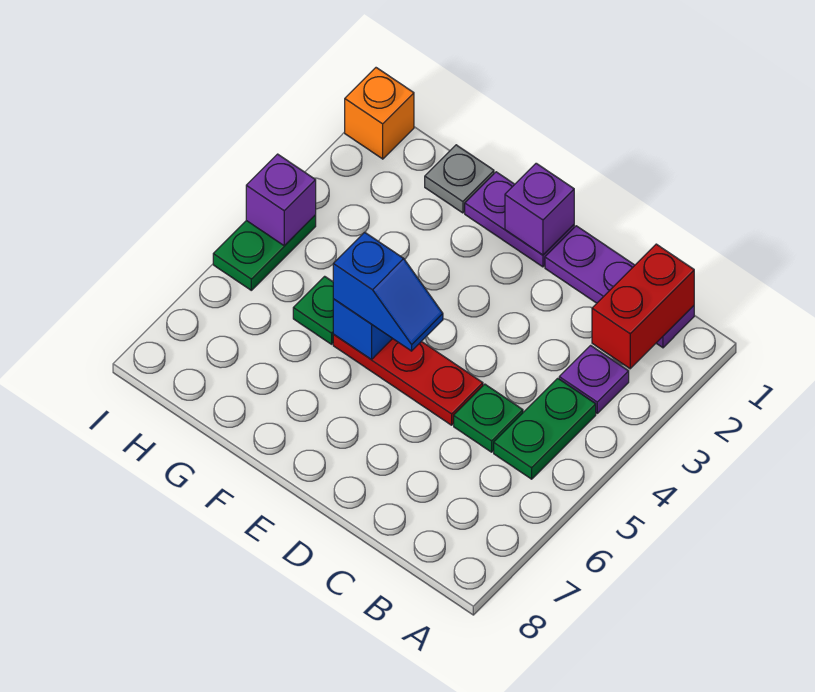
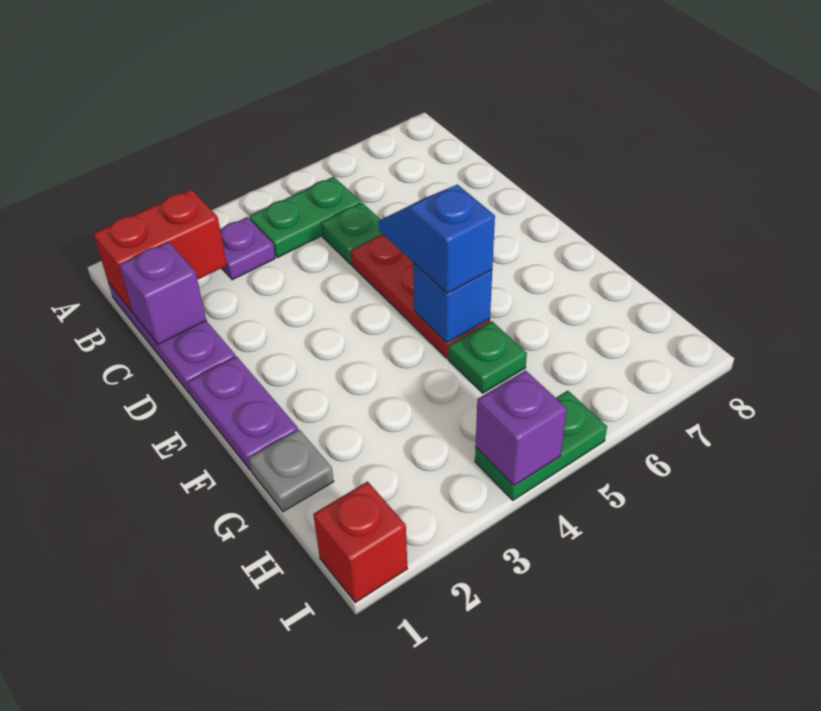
purple 1x1 brick [505,163,574,255] -> purple 1x1 brick moved to [119,242,206,344]
orange 1x1 brick [345,68,414,159] -> red 1x1 brick [313,481,407,602]

